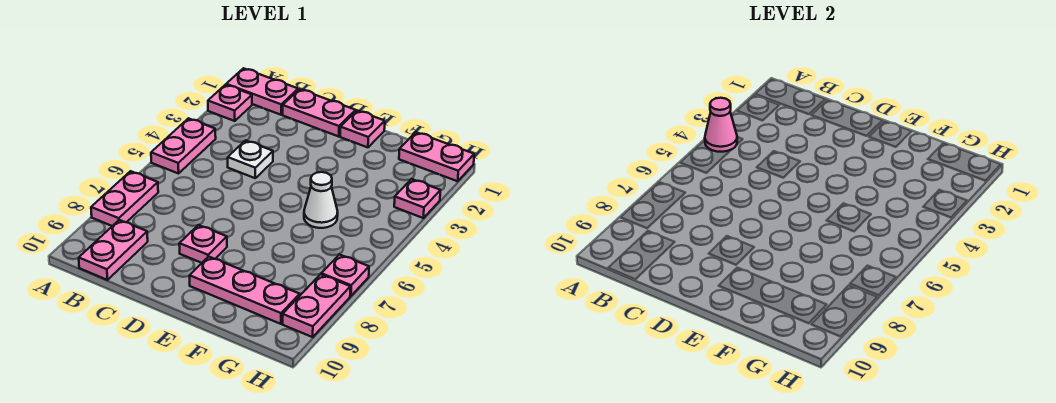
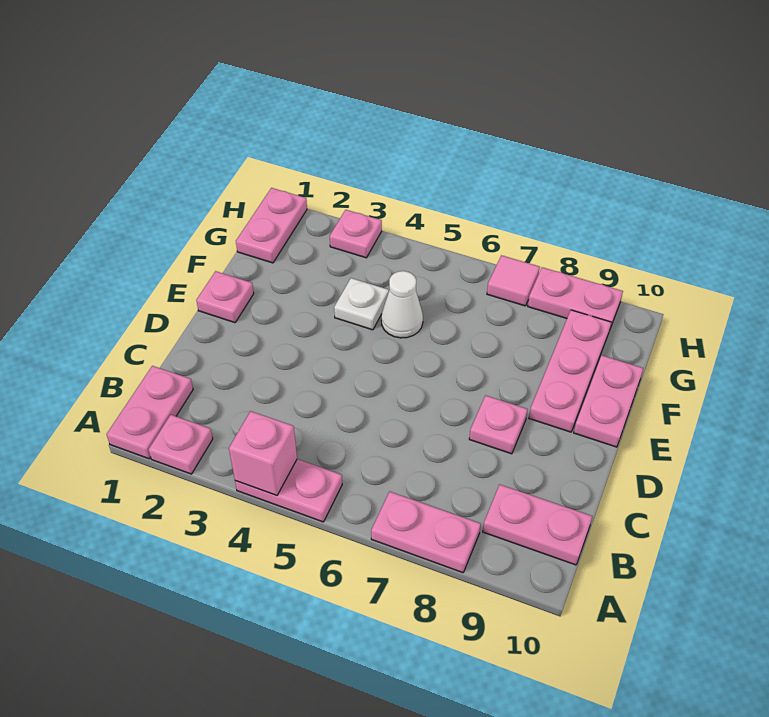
pink 1x1 cone [705,98,737,152] -> pink 1x1 brick [229,411,297,495]
pink 1x2 plate [283,89,356,136] -> pink 1x2 plate moved to [574,355,643,447]
white 1x1 plate [228,140,273,178] -> white 1x1 plate moved to [334,278,389,330]
pink 1x1 plate [321,255,369,296] -> pink 1x1 tile [487,255,540,306]

